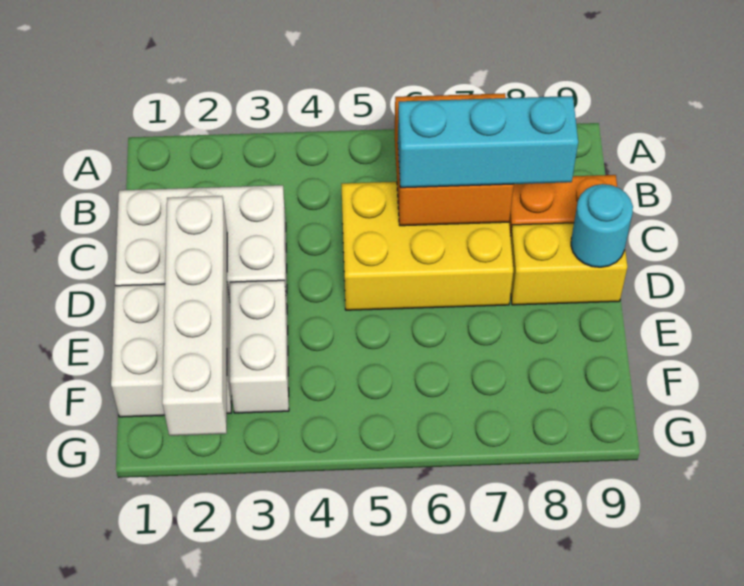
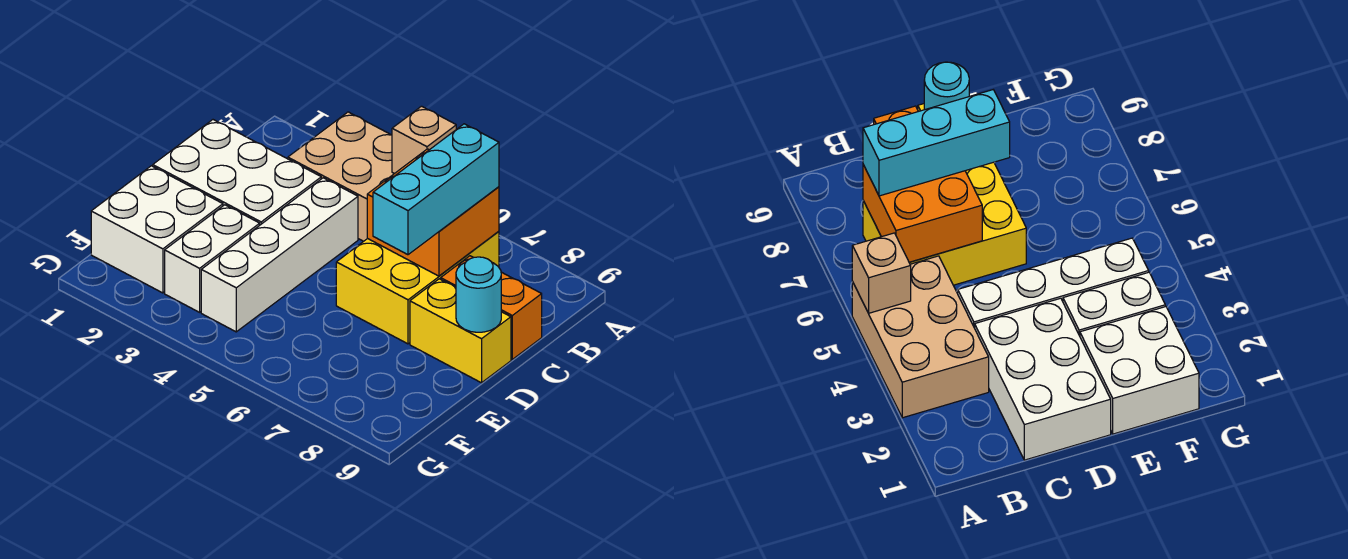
none -> tan 2x3 brick [288,112,394,241]
none -> tan 1x1 brick [392,106,456,174]
yellow 2x3 brick [341,182,513,310] -> yellow 2x3 brick turned to [336,231,499,344]
cyan 1x3 brick [398,96,578,188] -> cyan 1x3 brick turned to [373,124,499,255]
white 1x4 brick [162,196,227,436] -> white 1x4 brick moved to [201,178,358,332]

